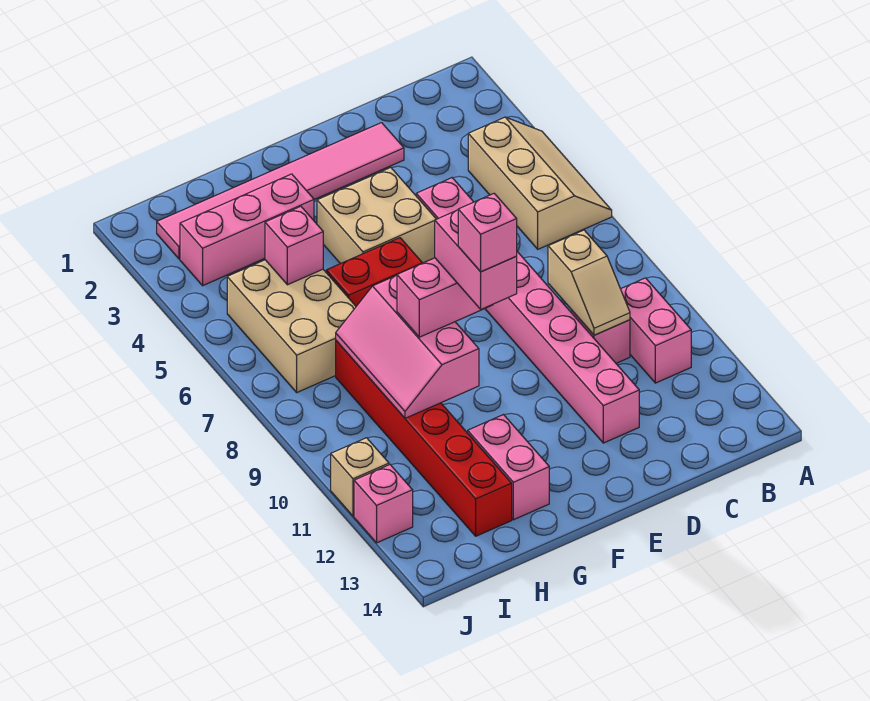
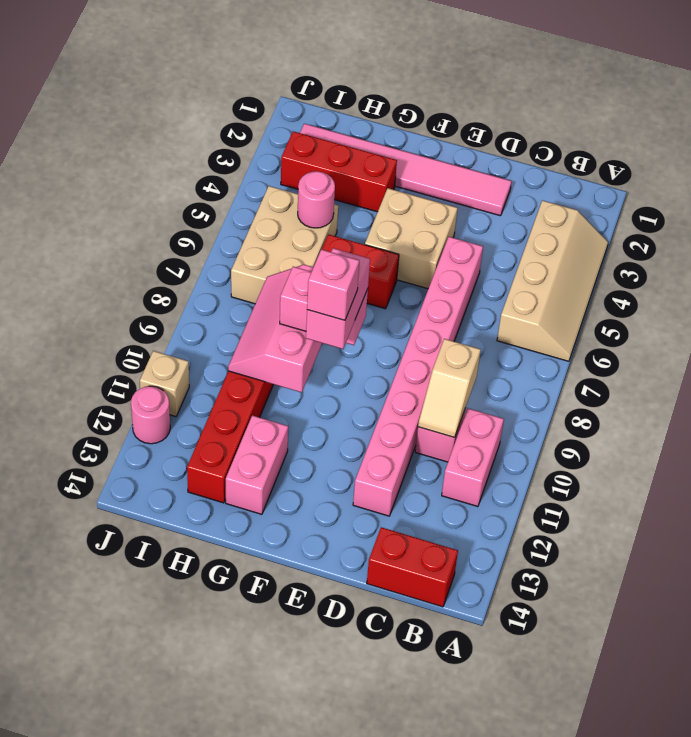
tan 2x3 slope [468,117,612,249] -> tan 2x4 slope [497,200,608,361]
none -> red 1x2 brick [367,527,458,607]
pink 1x3 brick [180,174,314,286] -> red 1x3 brick [281,131,397,212]
pink 1x1 brick [265,206,323,285] -> pink 1x1 round brick [298,171,335,228]
pink 1x1 brick [354,465,413,543] -> pink 1x1 round brick [131,386,170,444]

